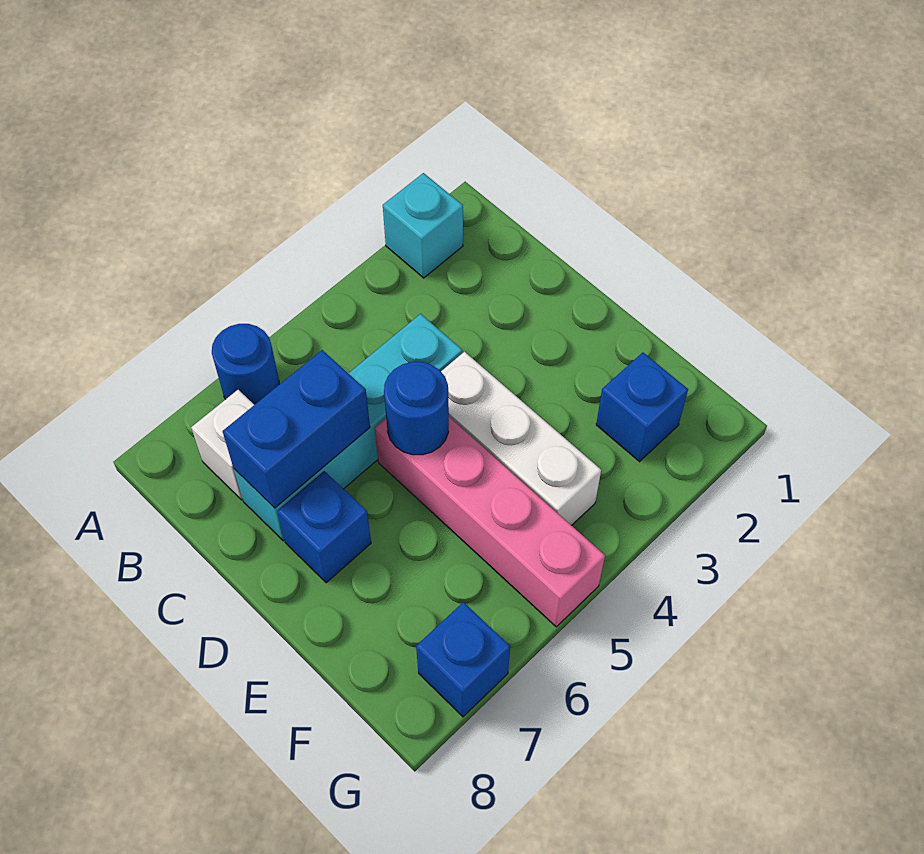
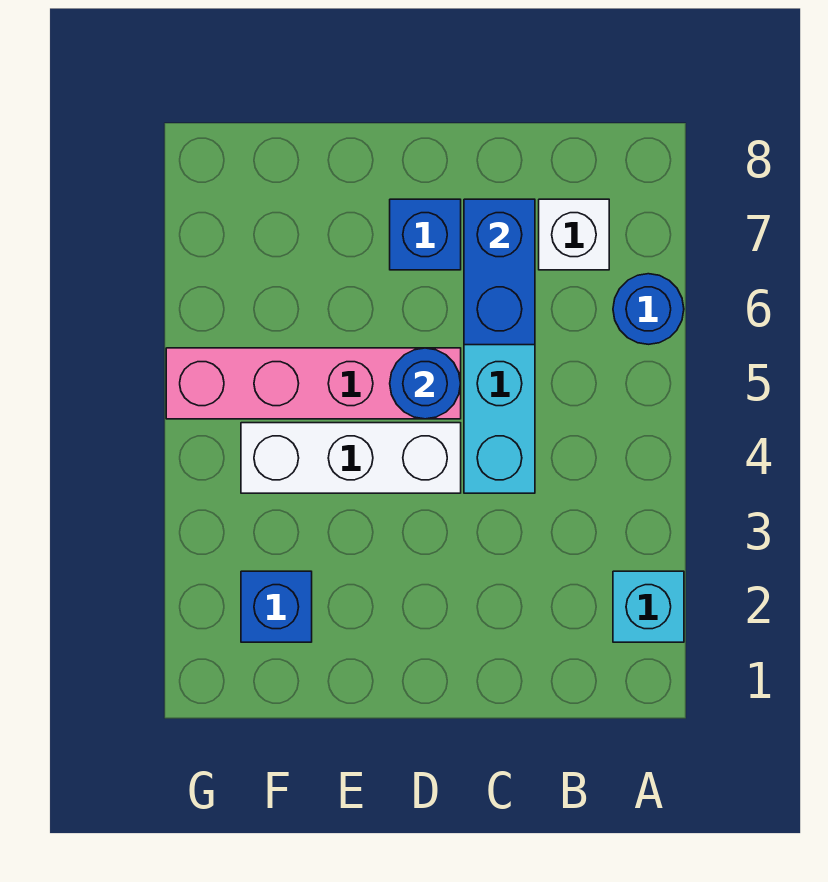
blue 1x1 brick [416,602,510,717] -> none

